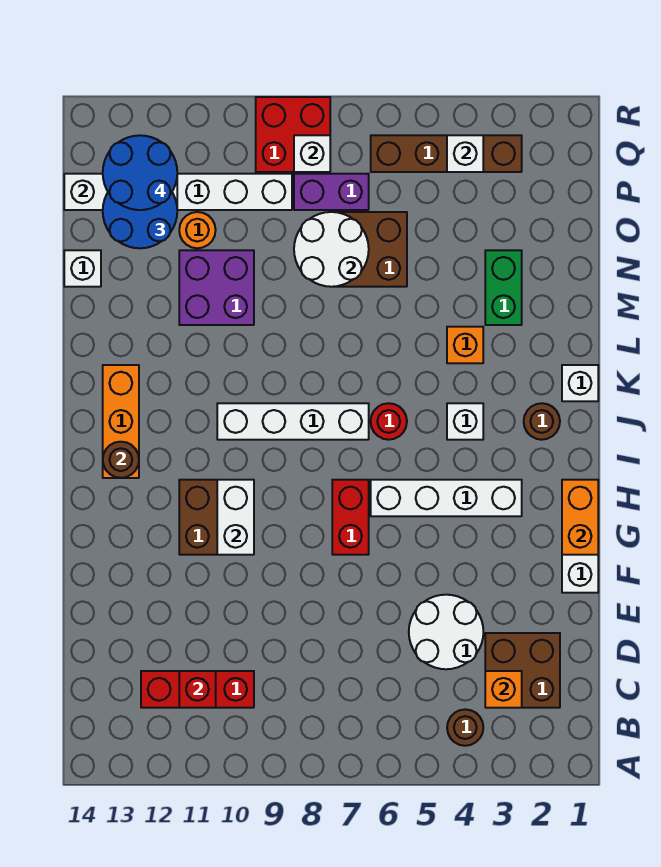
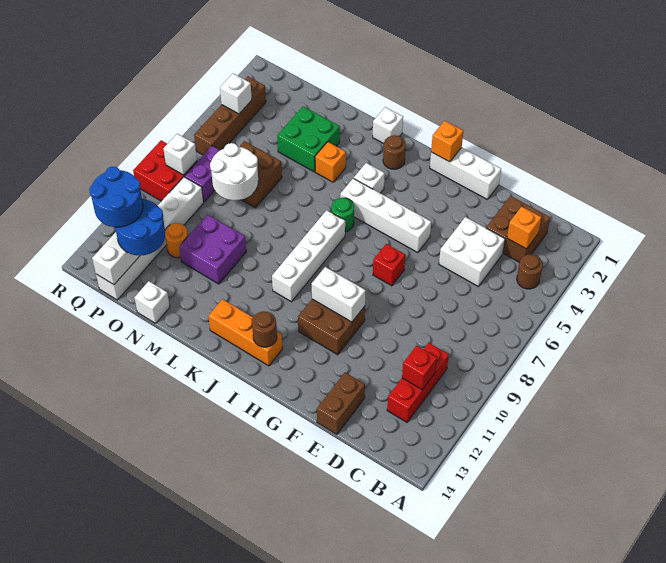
white 2x2 round brick [409,595,483,669] -> white 2x2 brick [439,217,505,287]
none -> brown 1x2 brick [317,372,365,434]
orange 1x2 brick [562,480,598,555] -> orange 1x1 brick [431,121,463,162]
red 1x2 brick [332,480,369,555] -> red 1x1 brick [373,244,405,286]
white 1x4 brick [371,480,522,516] -> white 1x4 brick turned to [340,178,431,253]
red 1x1 round brick [371,403,407,440] -> green 1x1 round brick [332,198,354,232]
green 1x2 brick [485,250,522,325] -> green 2x2 brick [277,106,340,172]

